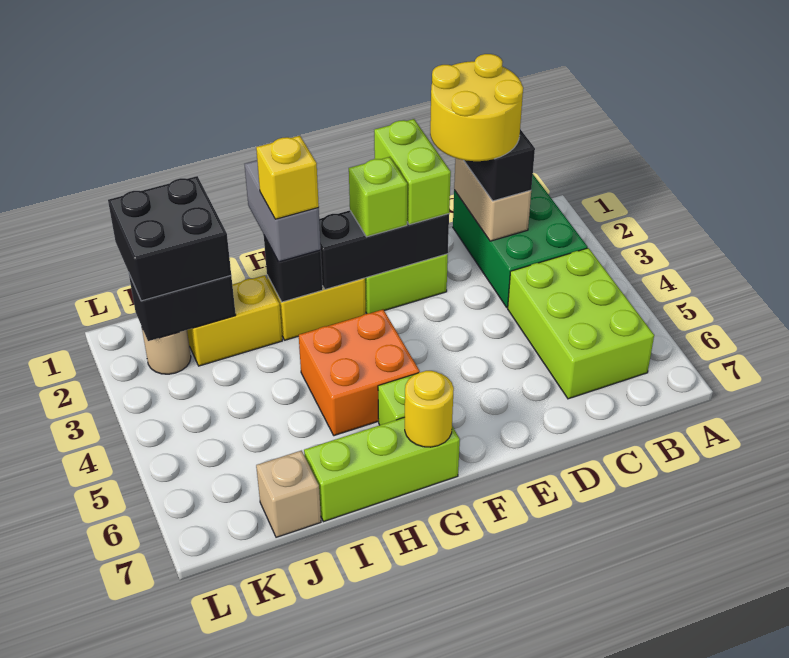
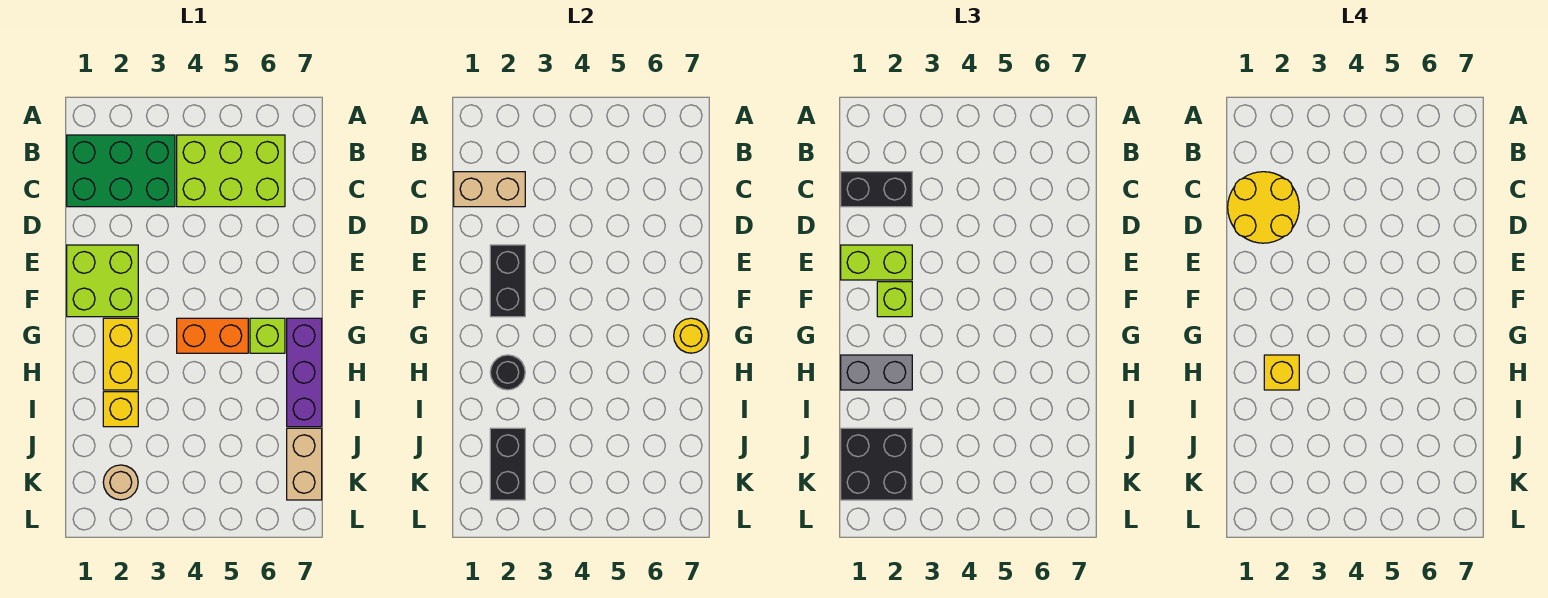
black 1x3 brick [319,210,449,289] -> black 1x2 brick [490,245,525,317]
orange 2x2 brick [299,310,420,436] -> orange 1x2 brick [177,318,248,353]
lime 1x3 brick [304,417,460,522] -> purple 1x3 brick [287,318,322,427]
black 1x1 brick [264,236,323,302] -> black 1x1 round brick [490,355,525,390]
yellow 1x2 brick [187,275,282,366] -> yellow 1x1 brick [103,392,138,427]
tan 1x1 brick [256,451,321,537] -> tan 1x2 brick [287,428,322,500]

